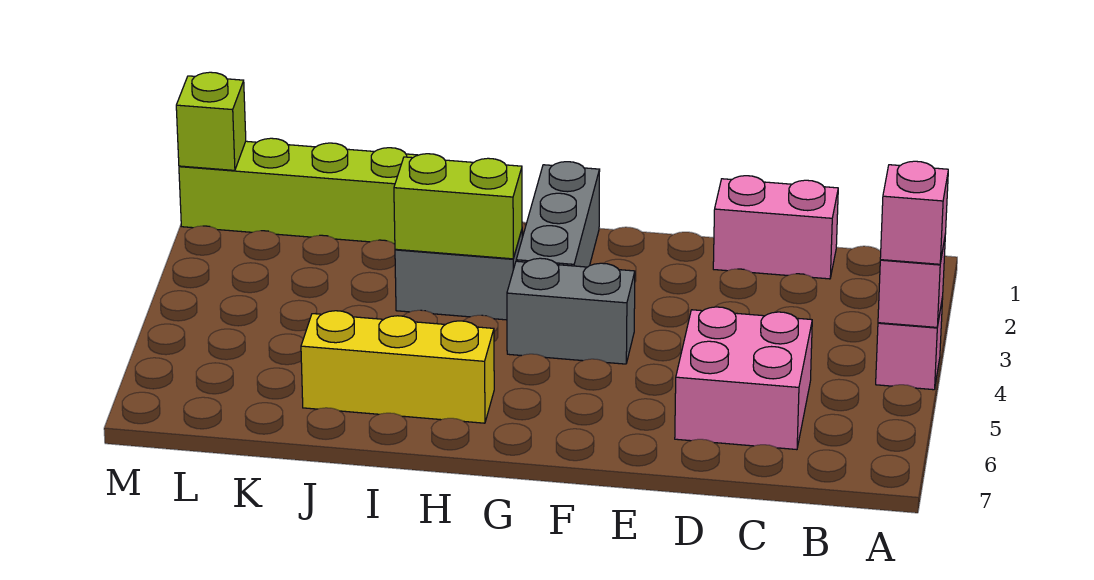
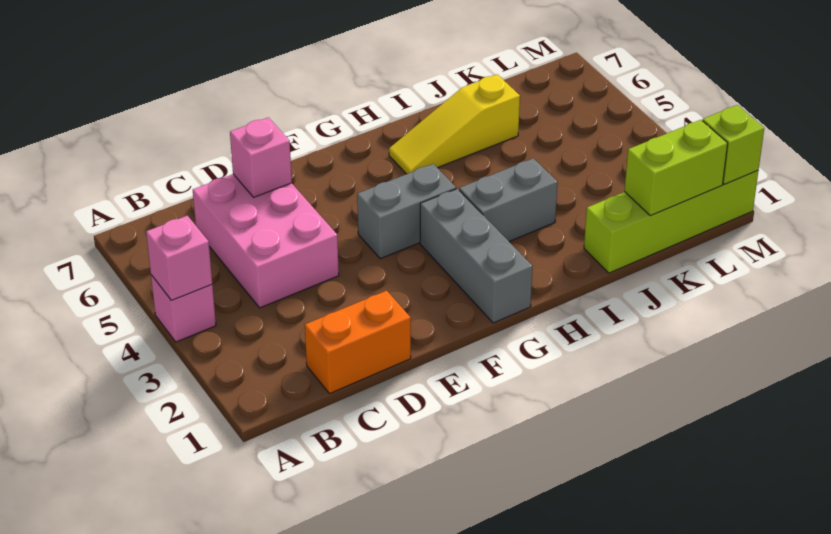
pink 1x1 brick [880,161,948,264] -> pink 1x1 brick moved to [230,117,292,197]
pink 1x2 brick [713,176,838,279] -> orange 1x2 brick [305,291,411,394]
pink 2x2 brick [675,307,812,450] -> pink 2x3 brick [193,174,339,308]
lime 1x2 brick [394,154,522,259] -> lime 1x2 brick moved to [624,120,728,216]
yellow 1x3 brick [301,311,494,423] -> yellow 1x3 slope [389,74,520,174]

